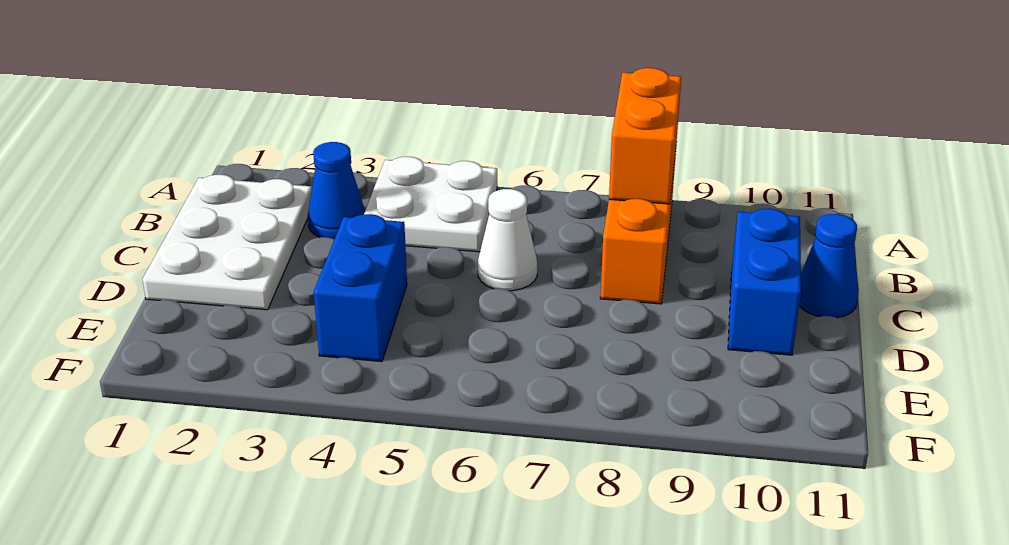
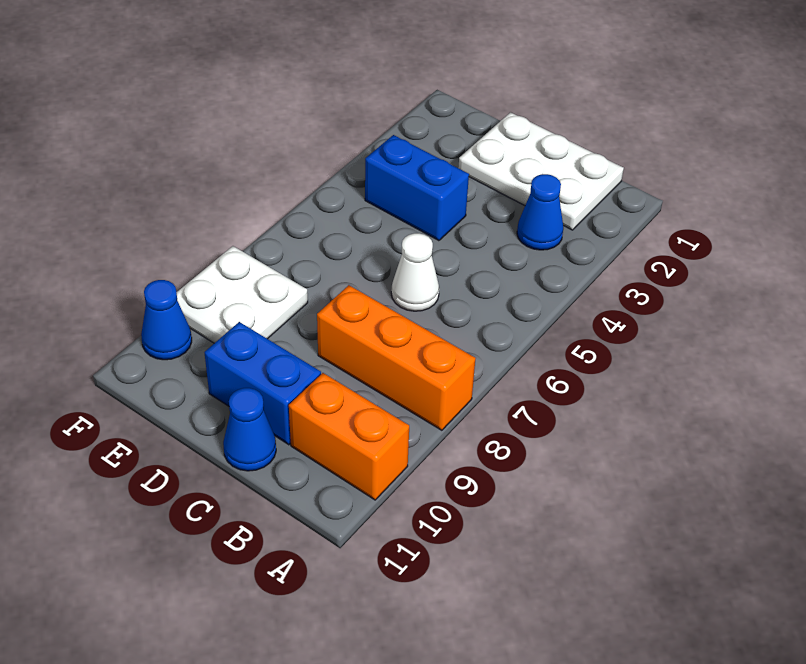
white 2x2 plate [364,157,497,252] -> white 2x2 plate moved to [176,246,308,343]
orange 1x2 brick [609,68,681,204] -> orange 1x2 brick moved to [289,373,409,500]
none -> blue 1x1 cone [141,280,192,360]

